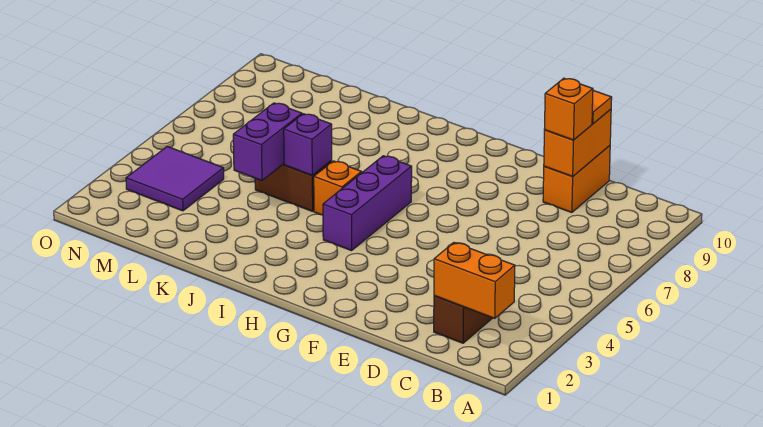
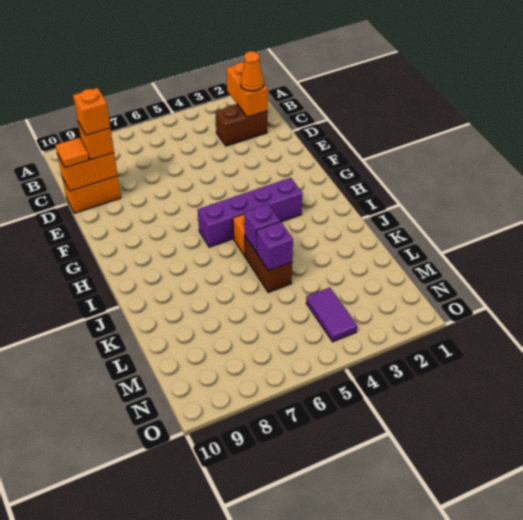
none -> orange 1x1 cone [240,51,264,91]
none -> orange 1x1 brick [73,88,110,135]
purple 1x3 brick [323,156,412,251] -> purple 1x4 brick [198,178,302,247]
purple 1x2 brick [233,103,302,181] -> purple 1x1 brick [256,222,293,271]
purple 2x2 tile [126,147,224,211] -> purple 1x2 tile [306,287,357,342]

